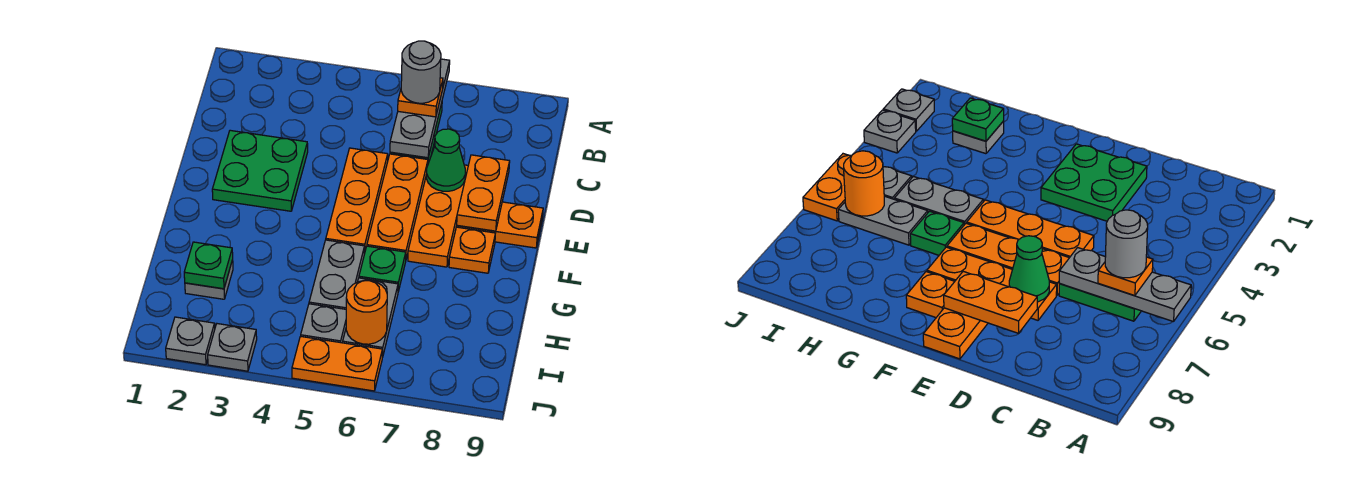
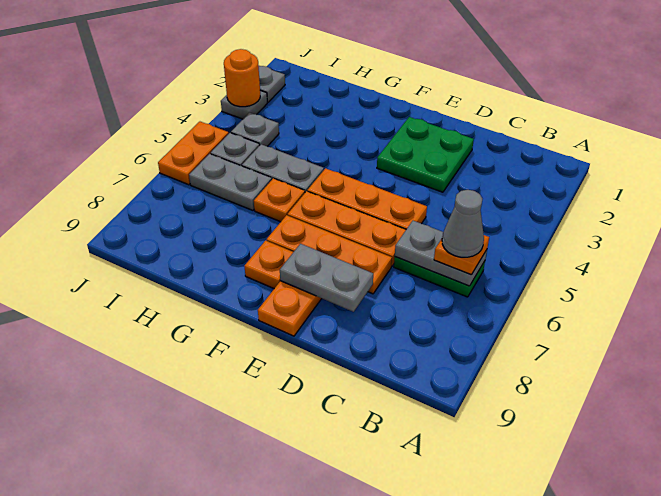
grey 1x3 plate [390,59,450,158] -> grey 1x2 plate [395,221,487,286]
grey 1x1 round brick [401,41,441,103] -> grey 1x1 cone [442,190,484,257]
green 1x1 cone [426,129,465,191] -> none
orange 1x2 plate [457,155,510,231] -> grey 1x2 plate [280,244,373,312]
green 1x1 plate [359,246,406,291] -> orange 1x1 plate [254,178,305,222]
grey 1x1 plate [185,260,233,299] -> grey 1x1 plate moved to [231,113,279,146]
green 1x1 plate [184,242,233,289] -> none
orange 1x1 round brick [346,280,387,344] -> orange 1x1 round brick moved to [224,49,260,107]

